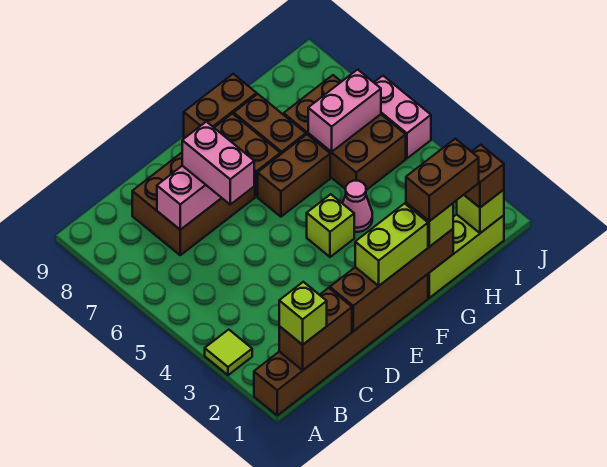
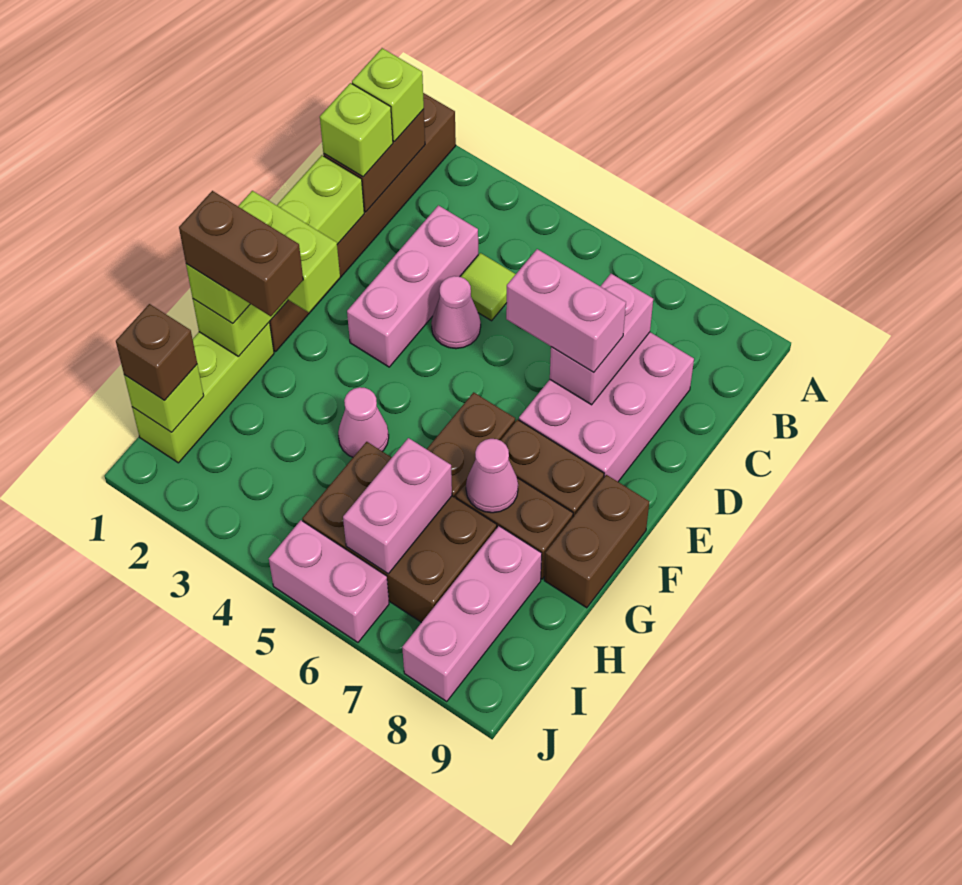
lime 1x1 tile [205,330,252,375] -> lime 1x1 tile moved to [460,253,516,321]
none -> pink 1x3 brick [347,205,478,367]
brown 2x3 brick [132,153,255,255] -> pink 2x3 brick [519,332,694,482]
brown 1x4 brick [330,229,453,331] -> lime 1x4 brick [193,155,364,357]
none -> pink 1x1 cone [431,276,481,349]
lime 1x2 brick [355,203,428,286] -> lime 1x2 brick turned to [238,191,340,313]
lime 1x1 brick [307,194,354,257] -> lime 1x1 brick moved to [320,83,393,177]
brown 1x2 brick [406,139,479,221] -> brown 1x2 brick turned to [179,191,303,316]
none -> pink 1x1 cone [466,439,518,513]
none -> pink 1x3 brick [402,526,542,701]

